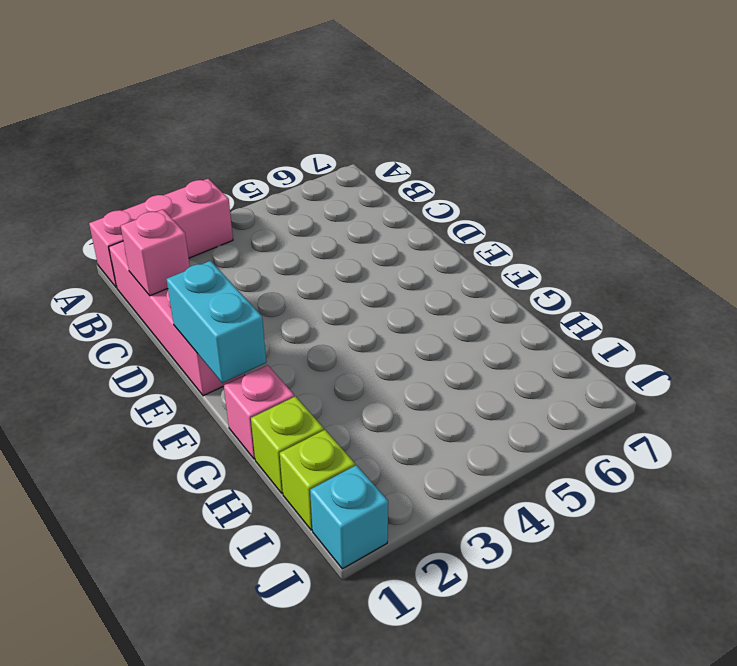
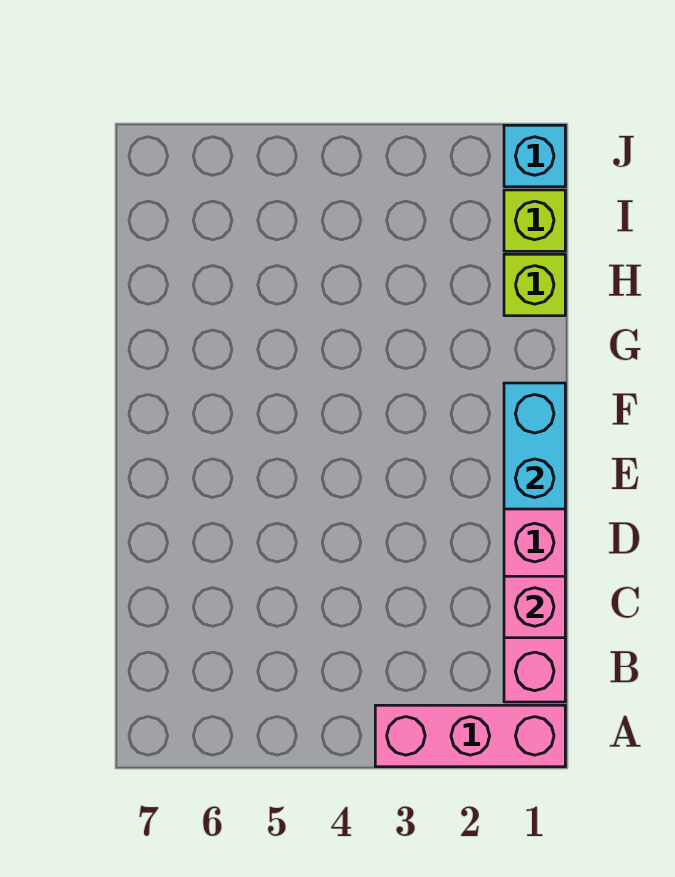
pink 1x1 brick [224,365,294,459] -> none

